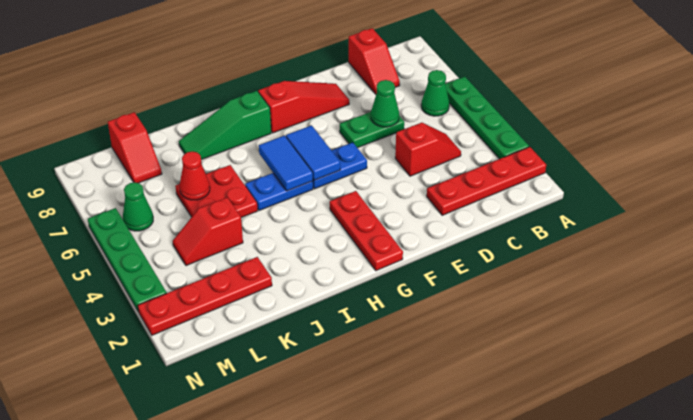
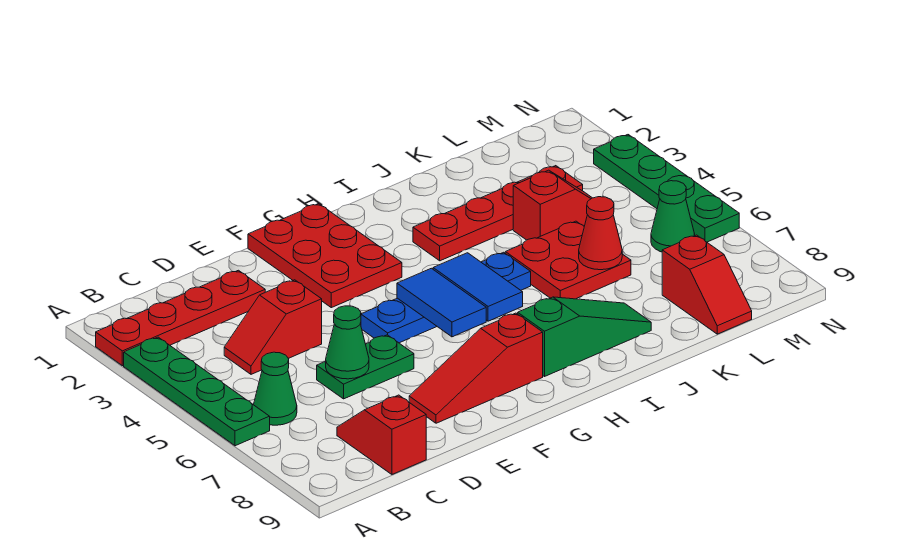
red 1x3 plate [330,191,403,271] -> red 2x3 plate [248,204,402,308]
red 1x4 plate [138,257,272,335] -> red 1x4 plate moved to [413,166,583,261]
red 1x2 slope [108,112,162,183] -> red 1x2 slope turned to [662,235,752,334]

